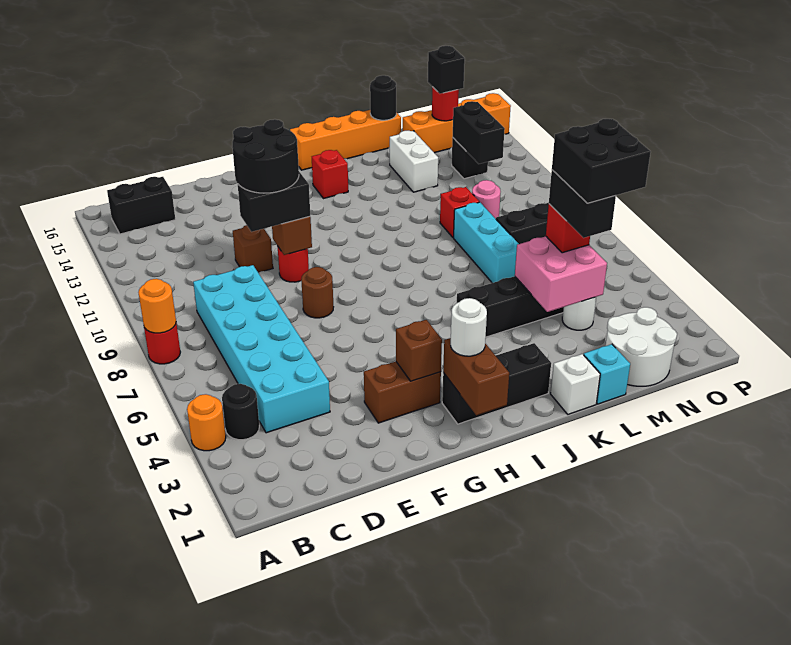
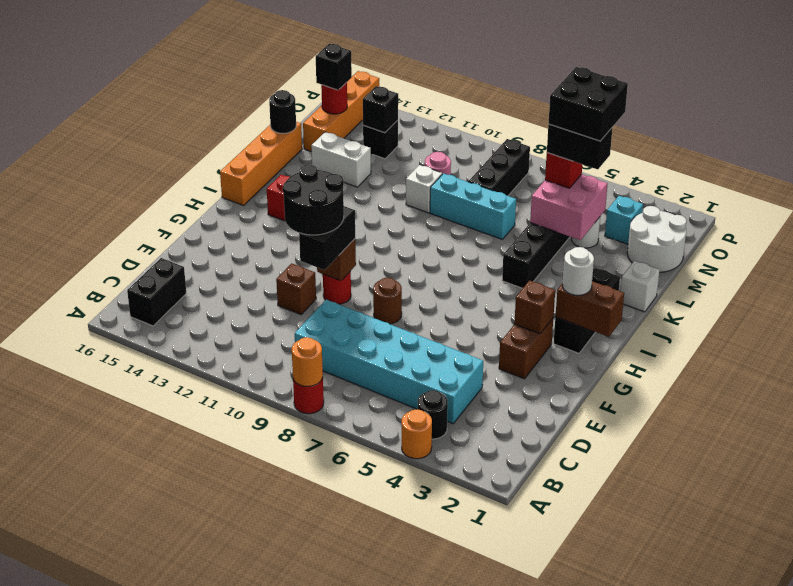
cyan 1x1 brick [584,344,630,404] -> cyan 1x1 brick moved to [605,196,643,244]
red 1x1 brick [440,187,479,238] -> white 1x1 brick [406,165,442,213]
black 1x2 brick [453,101,505,164] -> black 1x1 brick [363,86,398,133]

